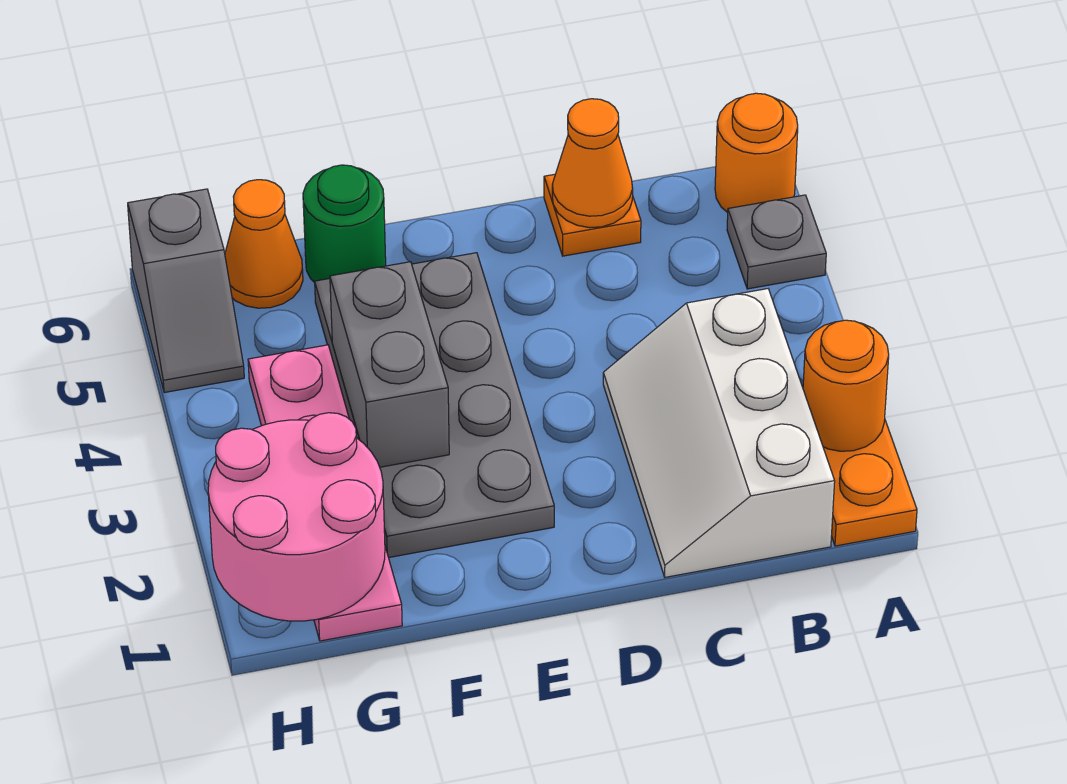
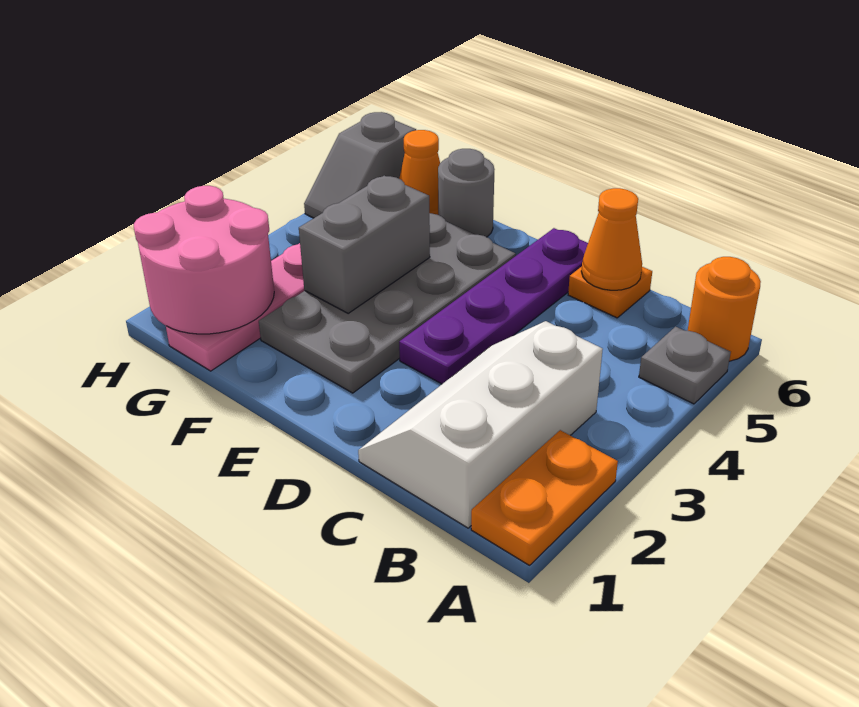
orange 1x1 round brick [803,320,889,451] -> none
none -> purple 1x4 plate [399,228,588,384]
green 1x1 round brick [303,165,386,282] -> grey 1x1 round brick [438,149,494,237]

